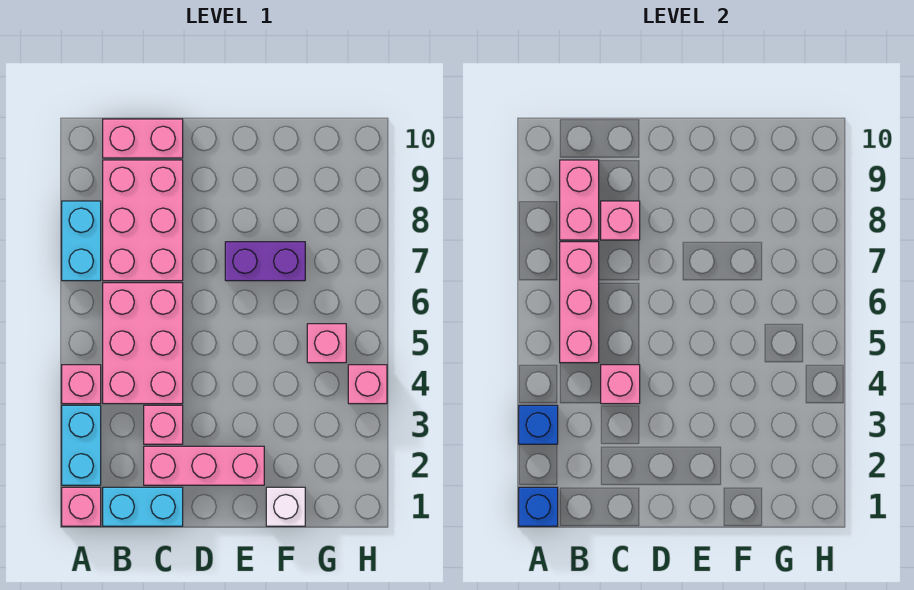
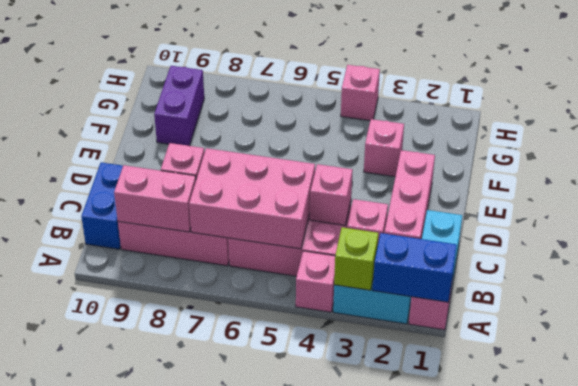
blue 1x1 brick [519,487,558,526] -> blue 1x2 brick [373,233,457,302]
blue 1x1 brick [519,405,558,444] -> lime 1x1 brick [334,227,378,290]
cyan 1x2 brick [62,201,101,281] -> none
pink 1x3 brick [560,242,599,363] -> pink 2x3 brick [189,148,315,249]
pink 1x2 brick [103,119,183,158] -> blue 1x2 brick [81,162,123,249]
purple 1x2 brick [225,242,305,281] -> purple 1x2 brick moved to [154,66,204,146]
white 1x1 brick [266,487,305,526] -> none
pink 1x1 brick [307,324,346,363] -> pink 1x1 brick moved to [364,119,404,177]

